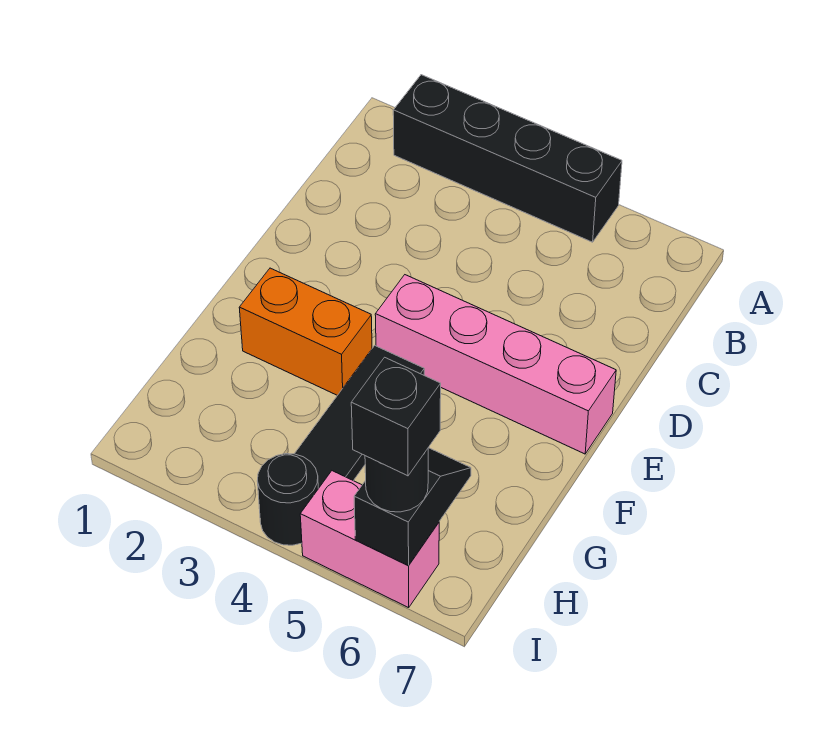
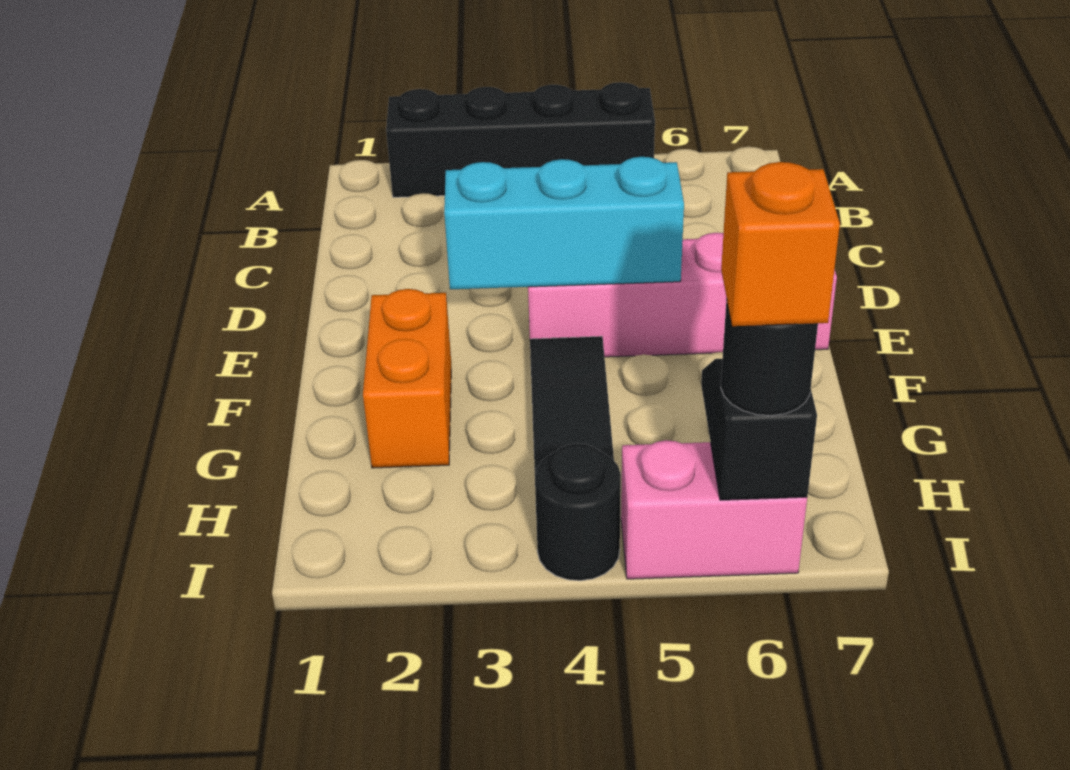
none -> cyan 1x3 brick [444,157,684,289]
orange 1x2 brick [239,268,372,395] -> orange 1x2 brick turned to [363,289,451,468]
black 1x1 brick [351,357,441,476] -> orange 1x1 brick [721,162,840,326]

